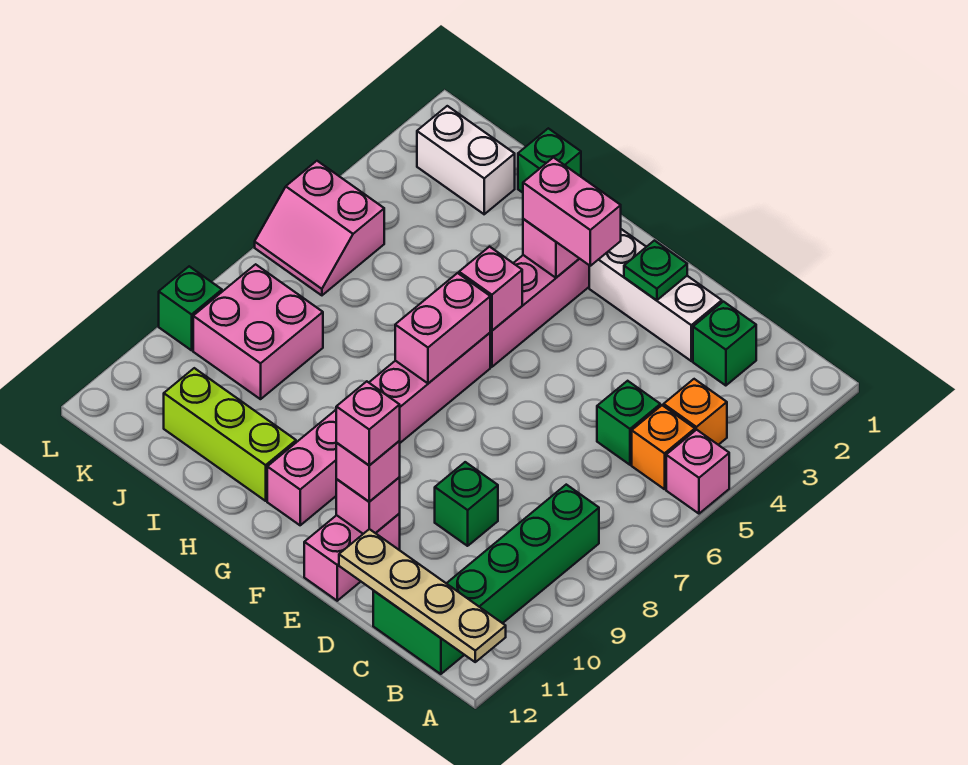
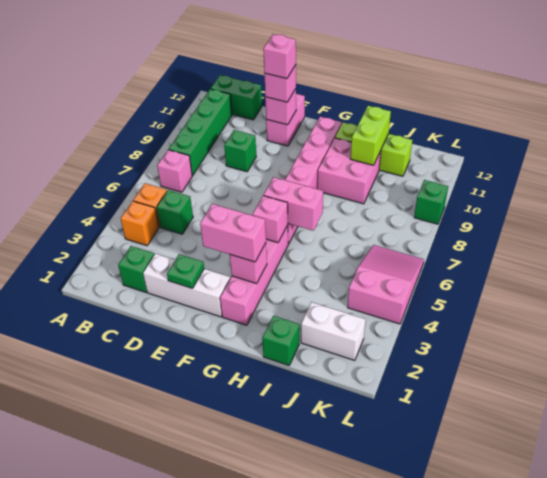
pink 1x1 brick [666,430,729,514] -> pink 1x1 brick moved to [157,150,192,192]
tan 1x4 plate [339,529,506,662] -> none
pink 1x2 brick [395,273,490,383] -> pink 1x2 brick turned to [264,177,323,231]
none -> lime 1x2 brick [351,106,391,165]
pink 2x2 brick [193,264,323,399] -> pink 2x2 brick moved to [317,138,381,204]
pink 2x2 slope [255,161,384,295] -> pink 2x3 slope [348,245,424,324]

